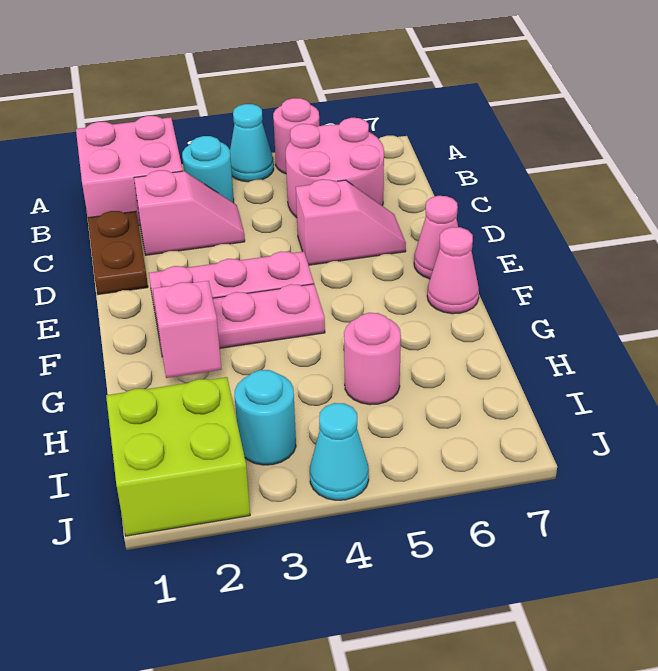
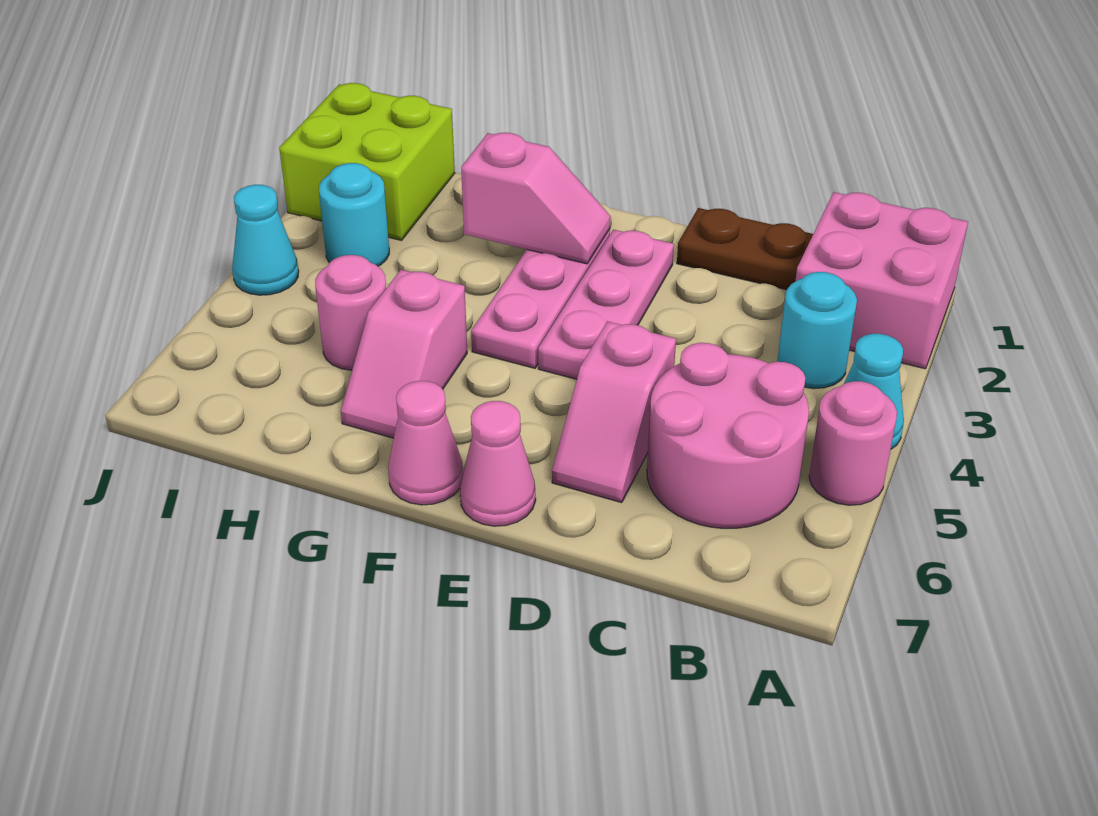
pink 1x2 slope [134,170,245,255] -> pink 1x2 slope moved to [341,270,467,438]

